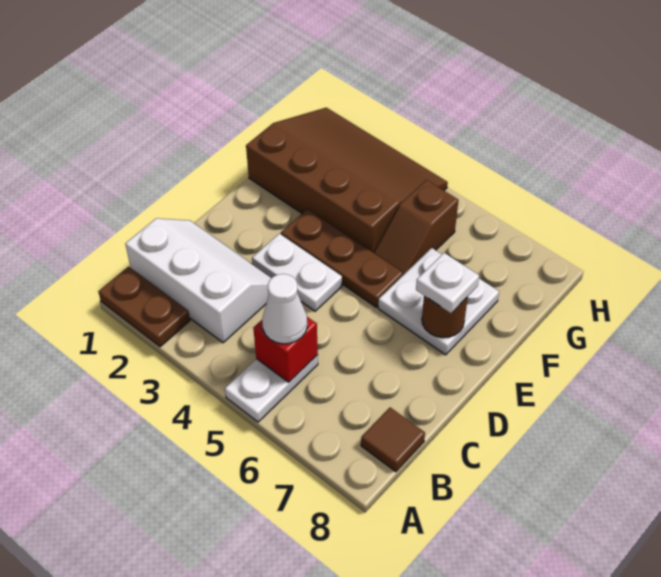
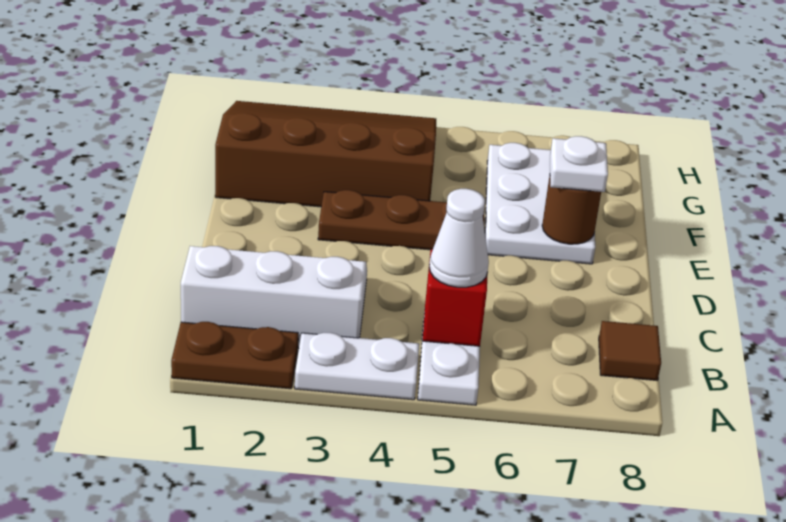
white 1x2 plate [252,234,342,311] -> white 1x2 plate moved to [295,333,419,400]
white 2x2 plate [378,248,499,355] -> white 2x3 plate [485,143,595,264]
brown 1x2 slope [374,180,458,275] -> none

